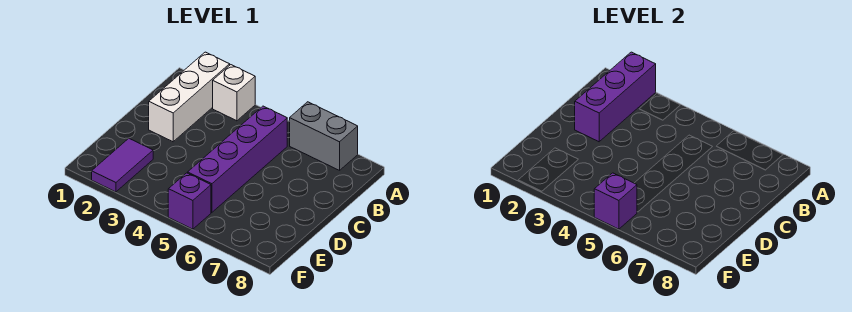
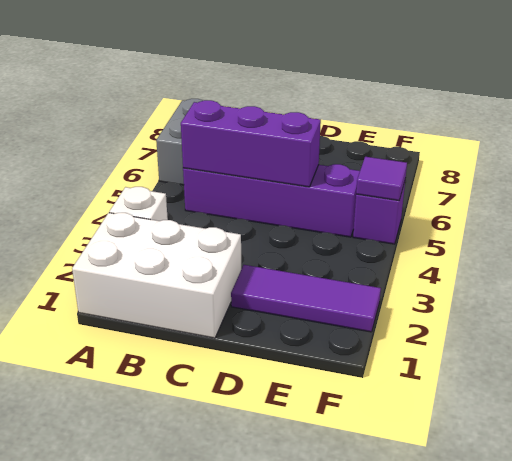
white 1x3 brick [149,52,230,142] -> white 2x3 brick [72,213,241,338]
purple 1x3 brick [575,52,656,142] -> purple 1x3 brick moved to [181,100,321,187]
purple 1x2 tile [92,138,153,192] -> purple 1x3 tile [231,265,381,332]
purple 1x1 brick [594,173,637,229] -> purple 1x1 tile [356,157,407,201]

